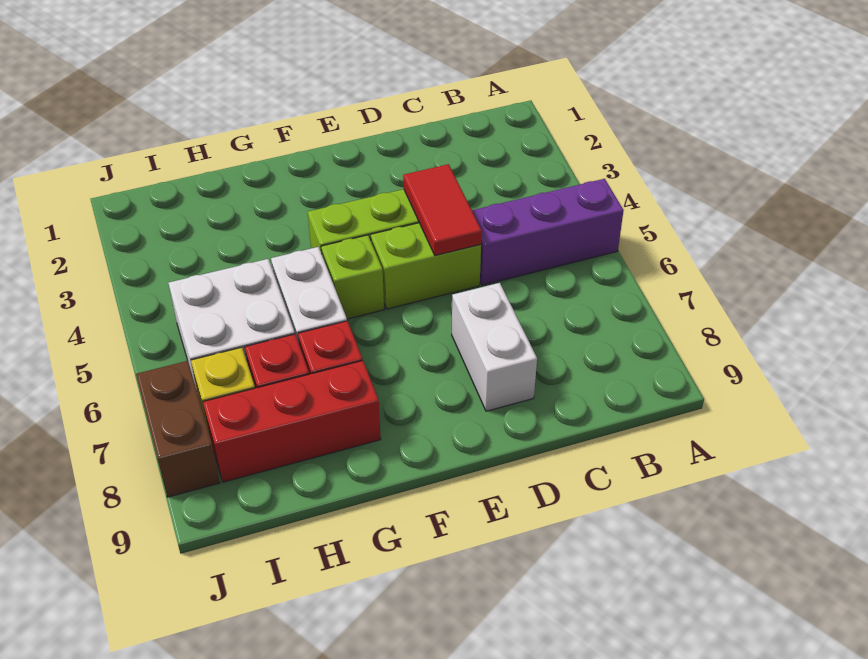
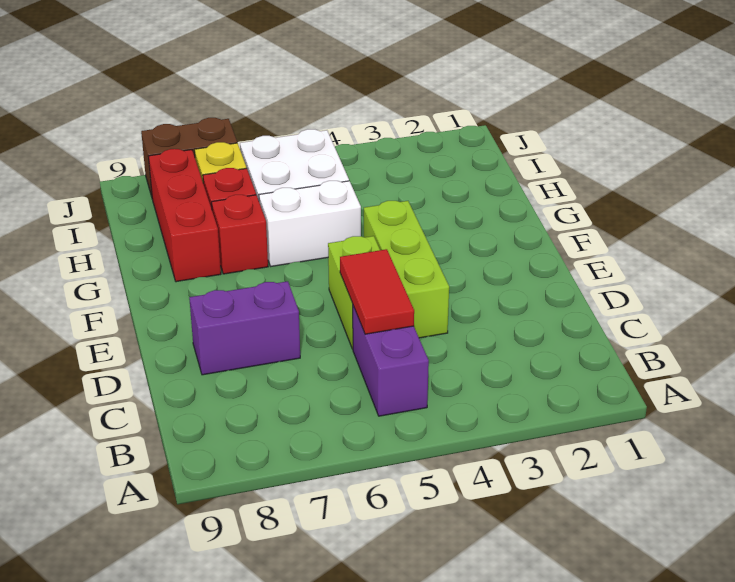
purple 1x3 brick [472,179,624,285] -> purple 1x2 brick [353,306,429,416]
red 1x2 tile [403,164,482,255] -> red 1x2 tile turned to [340,249,414,334]
white 1x2 brick [452,283,537,411] -> purple 1x2 brick [189,281,300,375]
lime 1x1 brick [321,235,384,319] -> none

